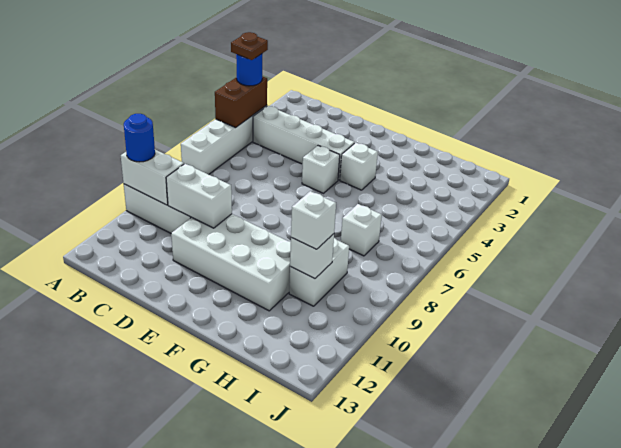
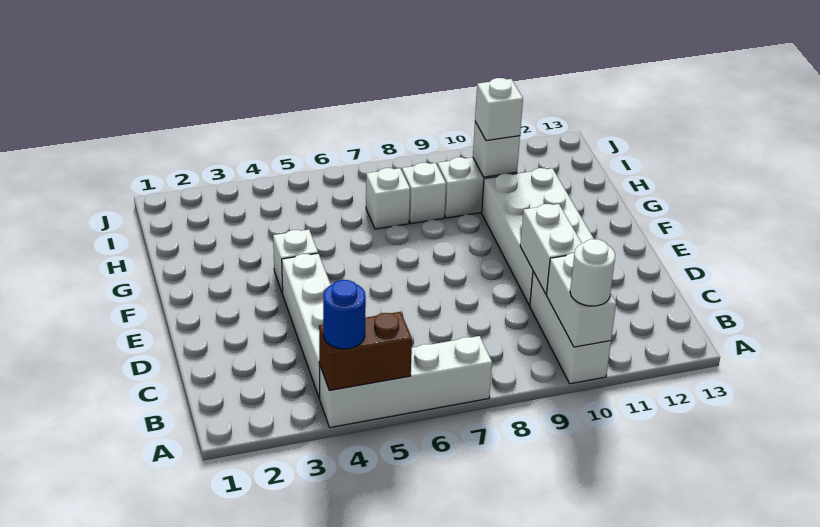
brown 1x1 plate [231,32,268,60] -> none
blue 1x1 round brick [124,114,155,162] -> white 1x1 round brick [570,239,615,306]
white 1x1 brick [302,146,340,193] -> white 1x1 brick moved to [402,163,446,224]

